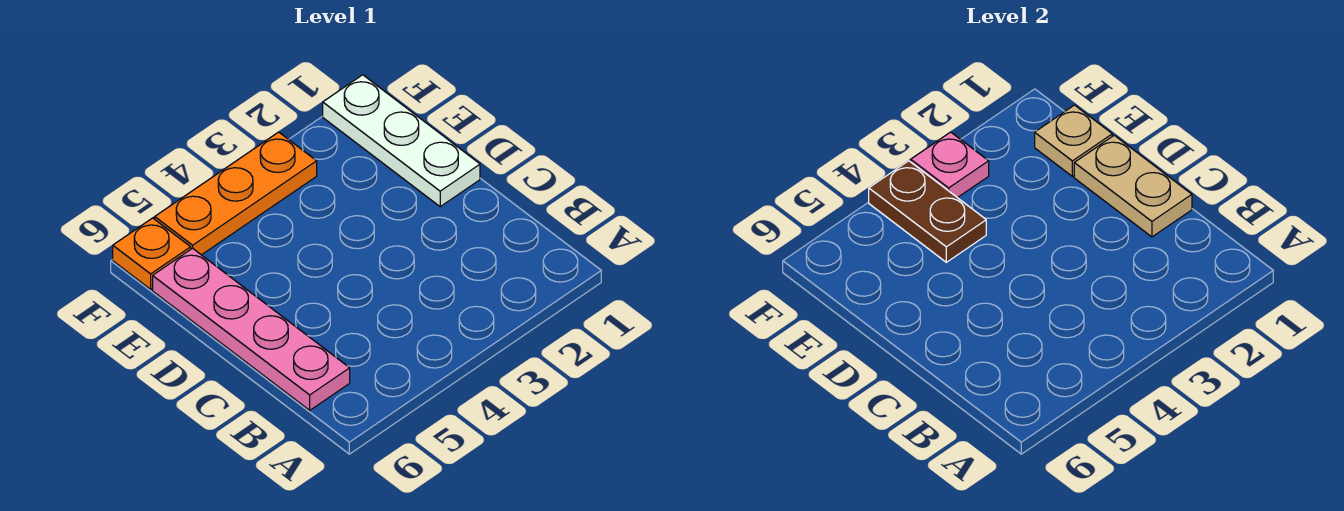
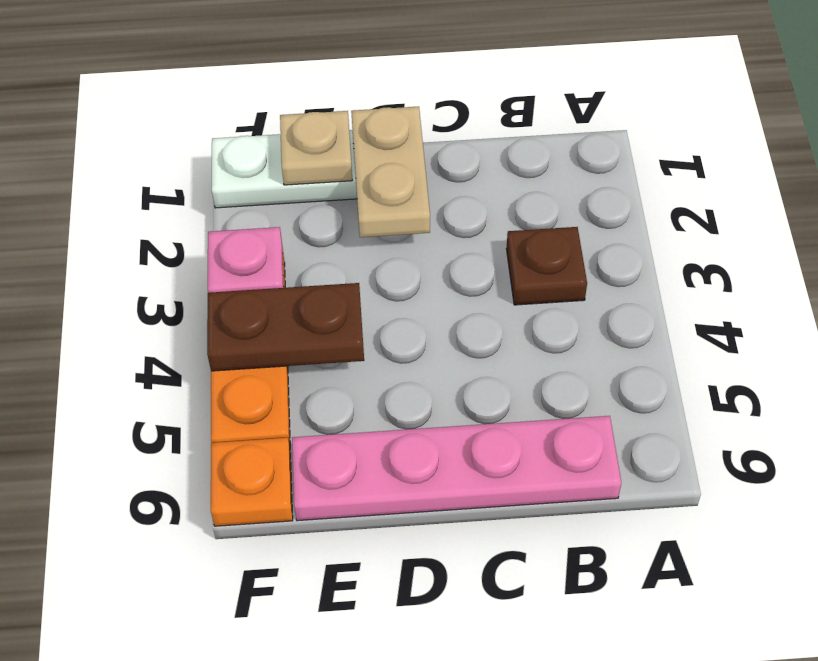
none -> brown 1x1 plate [506,227,587,305]
tan 1x2 plate [1074,135,1192,237] -> tan 1x2 plate turned to [351,107,430,237]

